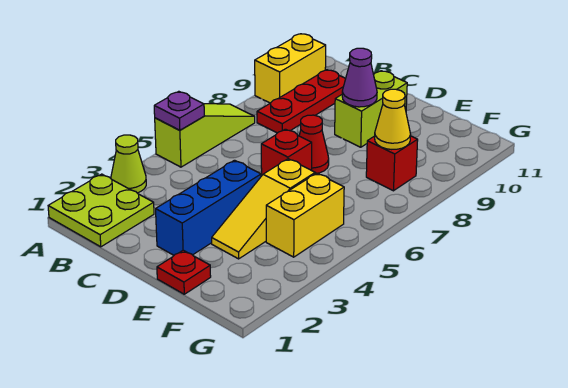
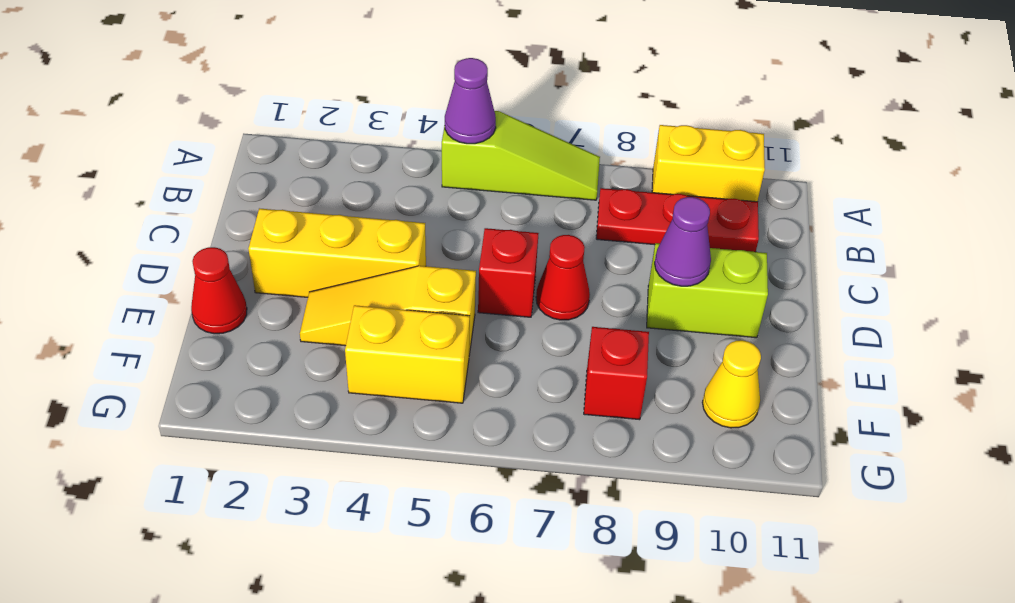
lime 2x2 plate [48,174,154,247] -> none
lime 1x1 cone [111,135,146,193] -> none
purple 1x1 plate [154,91,204,130] -> purple 1x1 cone [445,58,496,144]
blue 1x3 brick [156,160,261,255] -> yellow 1x3 brick [248,208,426,297]
red 1x1 plate [157,250,211,294] -> red 1x1 cone [191,247,247,334]
yellow 1x1 cone [375,89,411,150] -> yellow 1x1 cone moved to [702,340,761,428]

